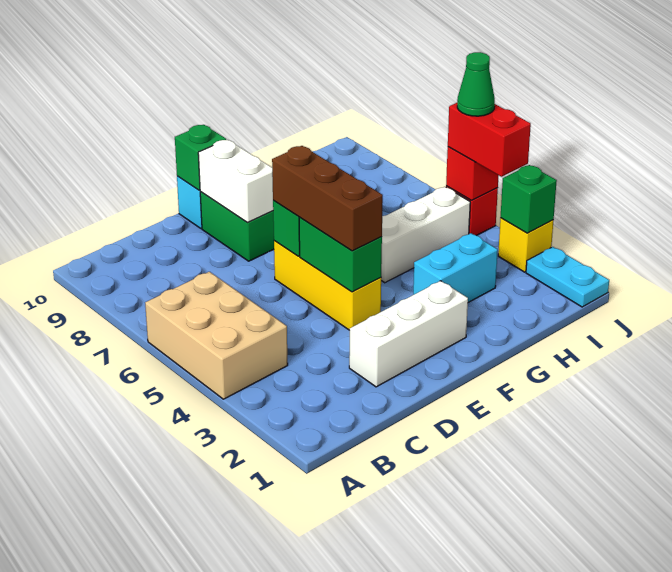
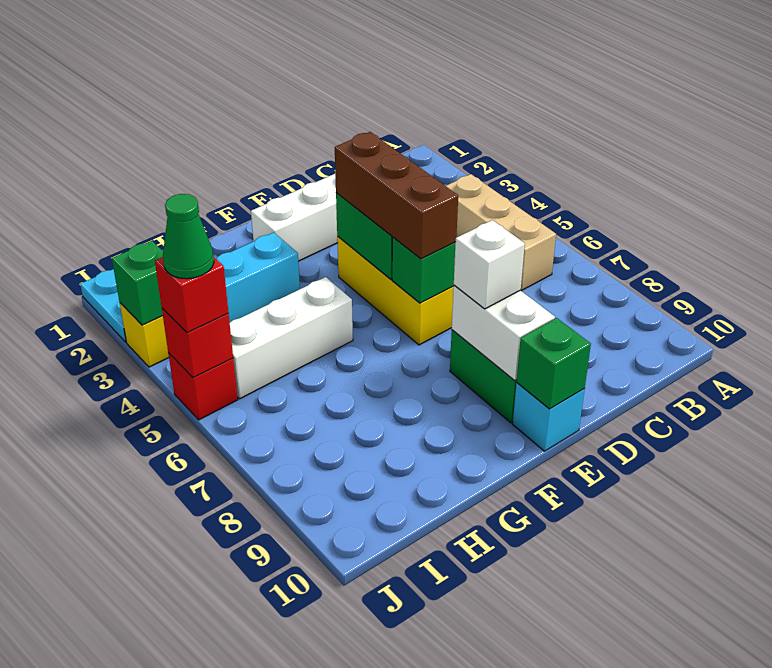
tan 2x3 brick [145,272,288,399] -> tan 1x3 brick [446,174,556,290]
none -> white 1x1 brick [454,220,525,309]
red 1x2 brick [448,103,531,177] -> red 1x1 brick [155,257,228,333]

